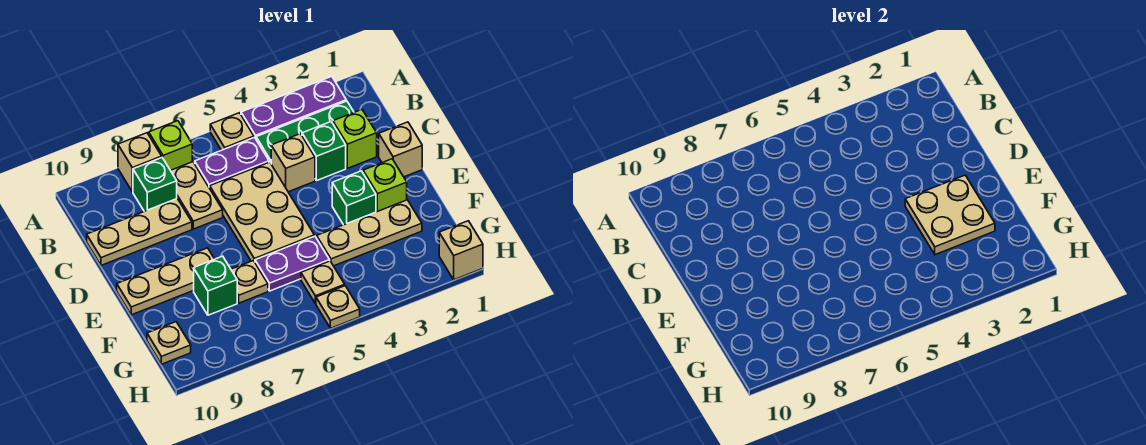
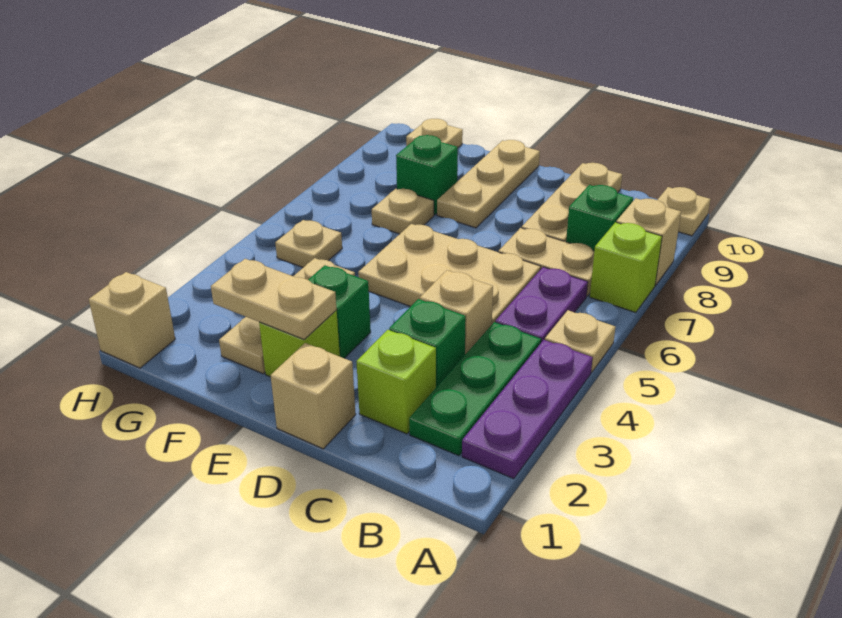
tan 2x2 plate [905,175,995,255] -> tan 1x2 plate [211,259,337,339]
purple 1x2 plate [255,236,330,291] -> none
tan 1x1 plate [316,286,360,328] -> tan 1x1 plate moved to [658,187,710,236]

